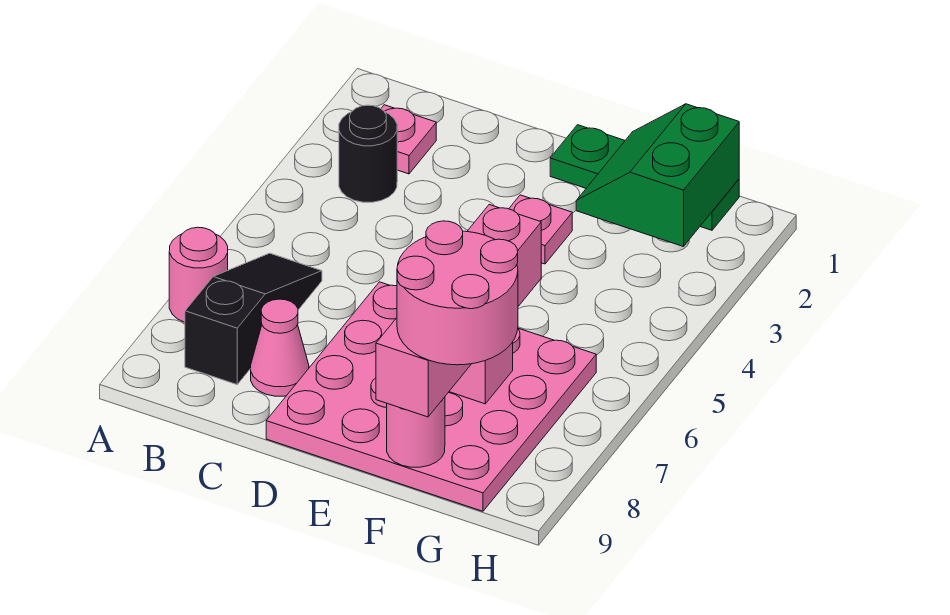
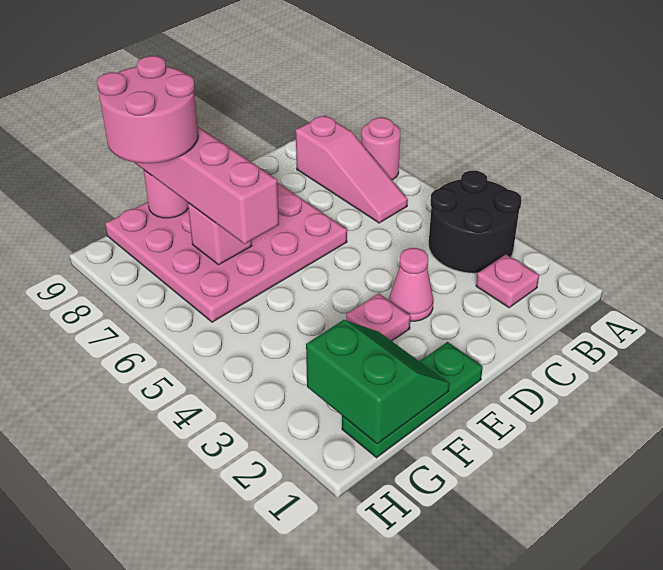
black 1x1 round brick [339,105,397,202] -> black 2x2 round brick [428,171,522,273]
black 1x3 slope [185,253,322,384] -> pink 1x3 slope [296,115,408,223]
pink 1x1 cone [251,299,309,396] -> pink 1x1 cone moved to [389,248,433,321]

